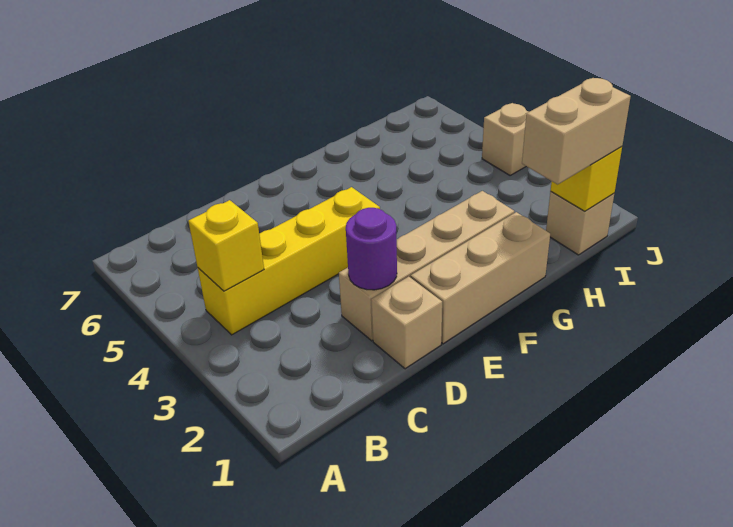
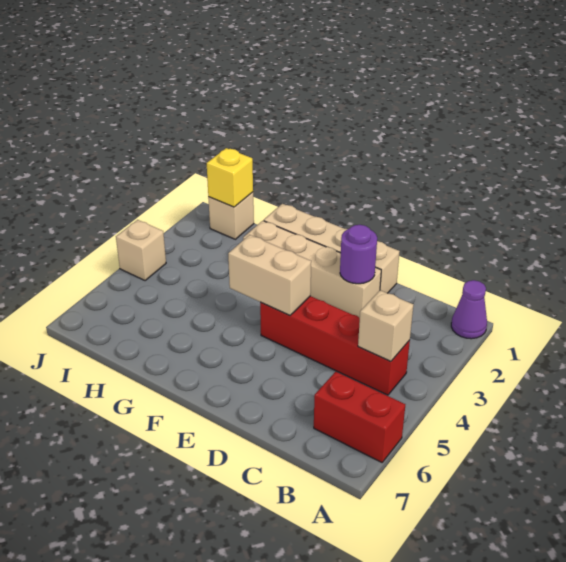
none -> purple 1x1 cone [451,280,487,339]
none -> red 1x2 brick [314,372,405,462]
yellow 1x4 brick [198,187,380,335] -> red 1x4 brick [260,296,410,395]
yellow 1x1 brick [188,200,264,291] -> tan 1x1 brick [358,290,413,361]
tan 1x2 brick [522,78,631,184] -> tan 1x2 brick moved to [228,235,311,315]

